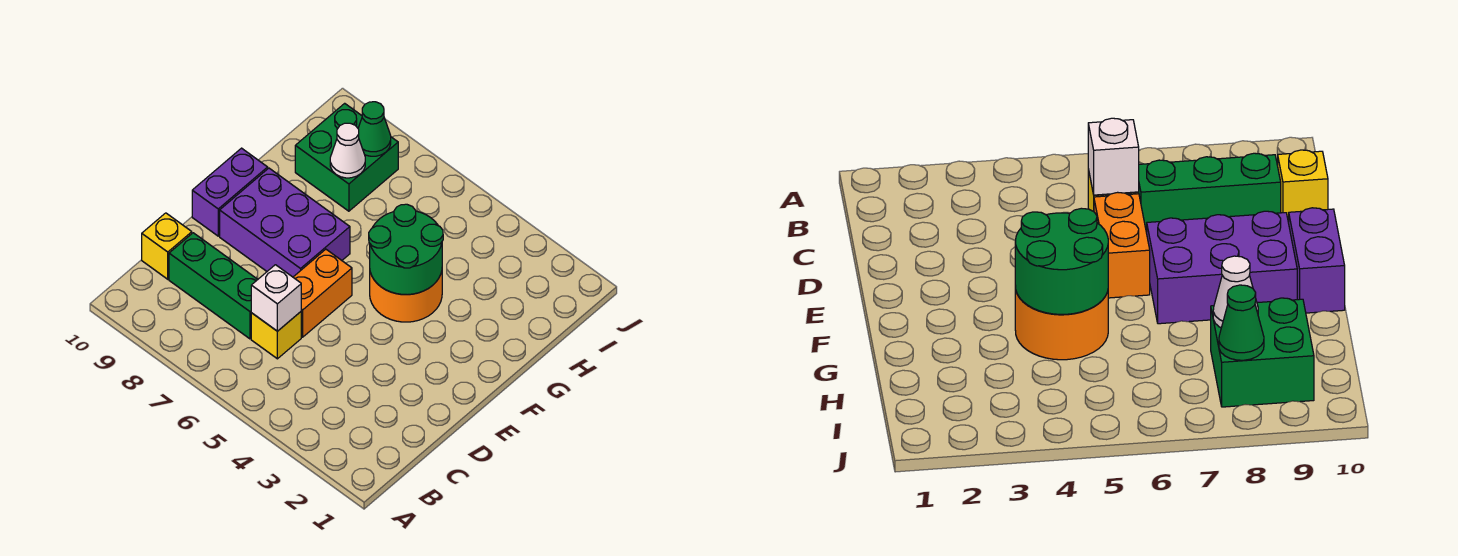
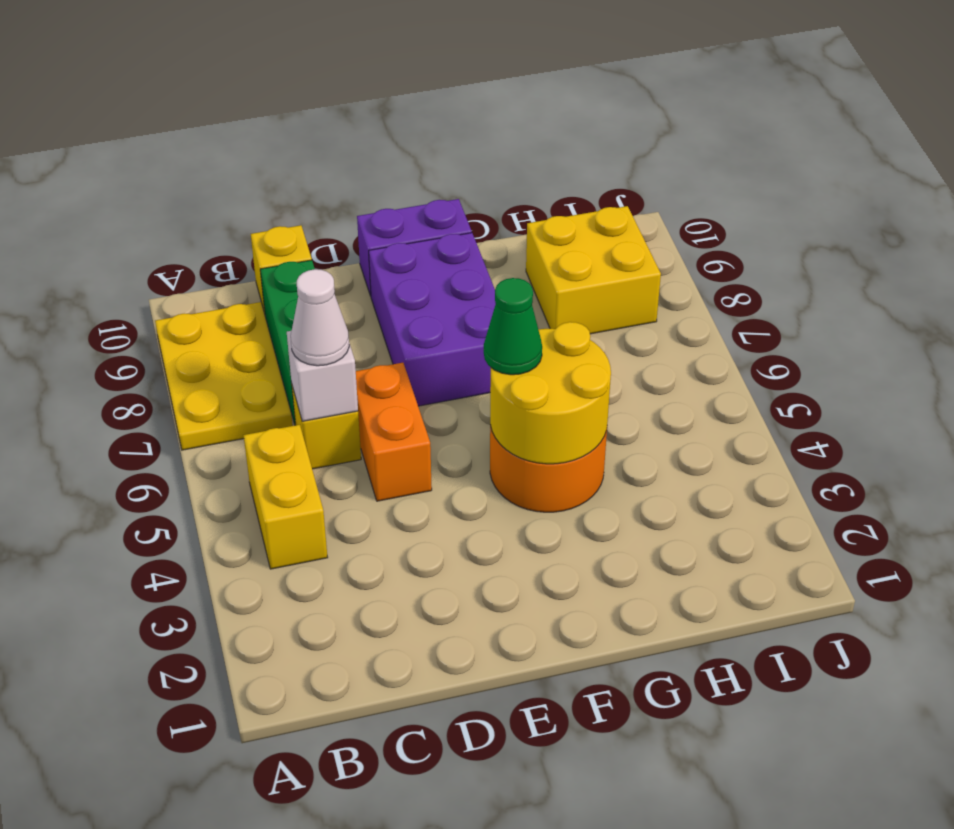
none -> yellow 2x3 plate [155,302,293,450]
none -> yellow 1x2 brick [243,425,328,569]
orange 1x2 brick [293,249,352,337] -> orange 1x2 brick turned to [356,363,432,501]
green 2x2 round brick [369,204,443,295] -> yellow 2x2 round brick [490,322,611,464]
green 2x2 brick [295,103,398,211] -> yellow 2x2 brick [526,206,661,334]
white 1x1 cone [330,123,365,178] -> white 1x1 cone moved to [291,269,349,366]
green 1x1 cone [358,102,391,156] -> green 1x1 cone moved to [484,278,542,375]

